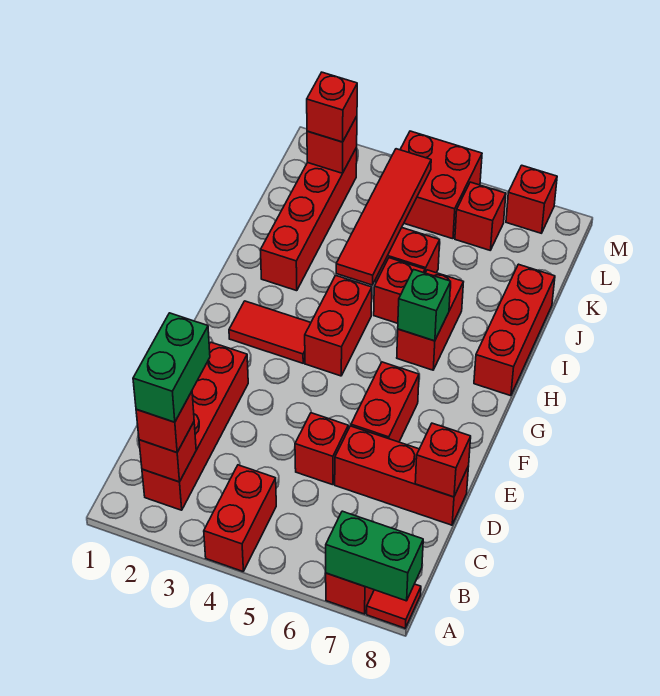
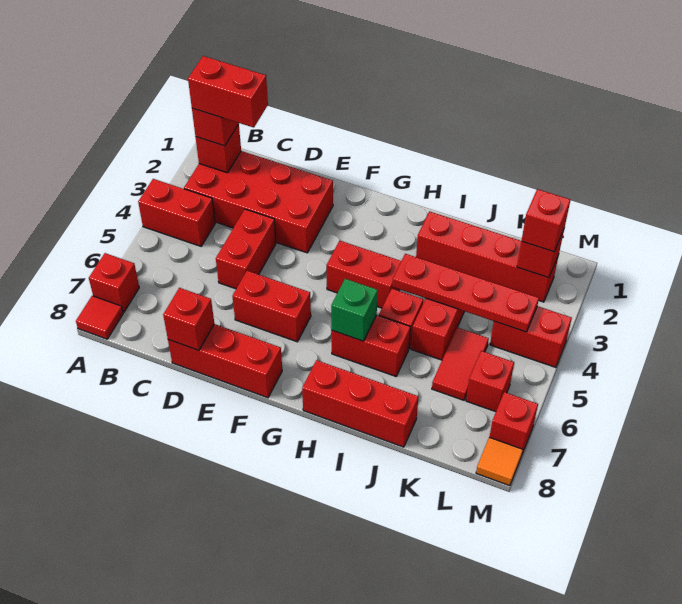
green 1x2 brick [326,511,423,601] -> none
red 1x4 brick [142,342,248,510] -> red 2x4 brick [184,151,333,253]
green 1x2 brick [133,313,210,422] -> red 1x2 brick [188,56,268,128]
red 1x1 brick [295,413,348,485] -> red 1x2 brick [216,209,276,289]
red 1x3 brick [335,426,469,525] -> red 1x3 brick turned to [168,324,282,398]
red 1x2 tile [229,301,311,363] -> red 1x2 tile moved to [432,327,489,400]
red 1x4 tile [336,149,431,285] -> red 1x4 plate [392,254,539,332]
red 2x2 brick [400,131,482,239] -> red 1x2 brick [490,306,572,367]
none -> orange 1x1 tile [476,437,523,486]

